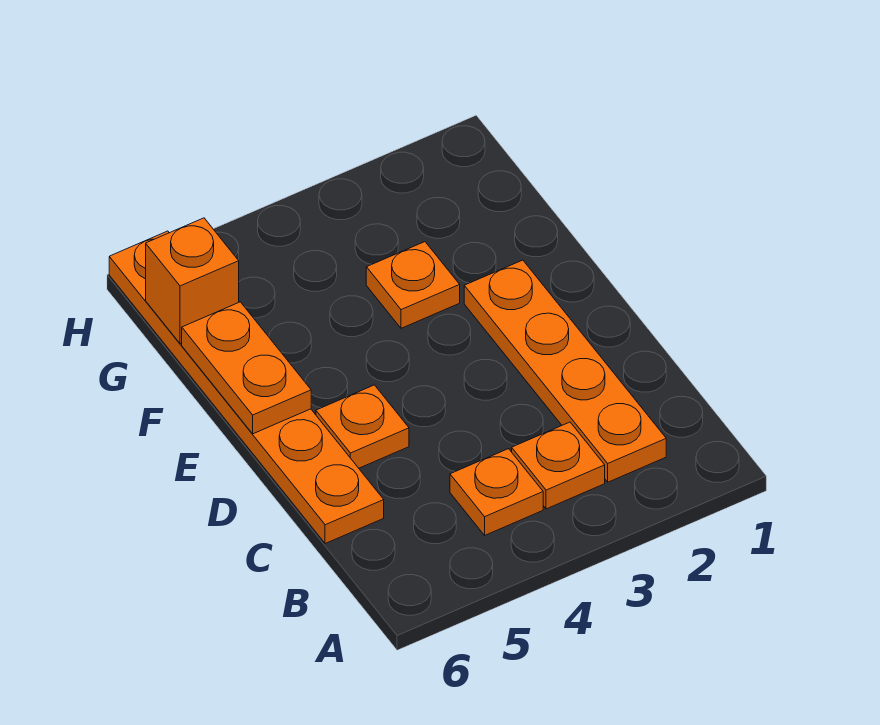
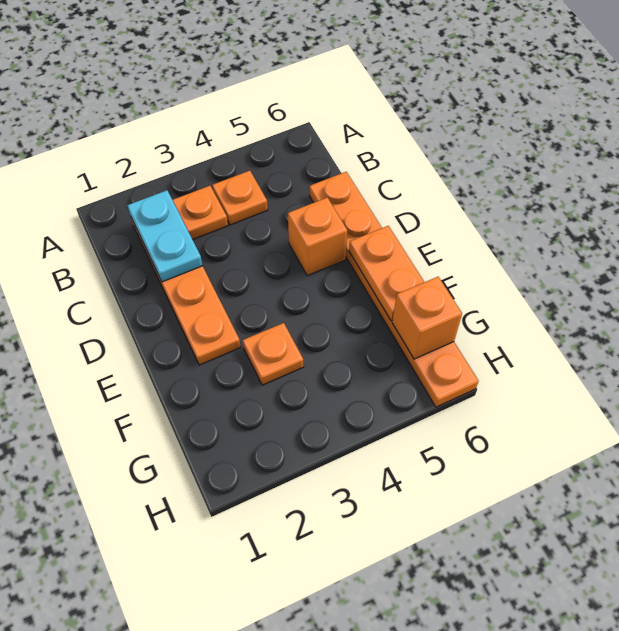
none -> cyan 1x2 plate [127,190,203,282]
orange 1x1 plate [316,385,409,468] -> orange 1x1 brick [288,197,347,276]

